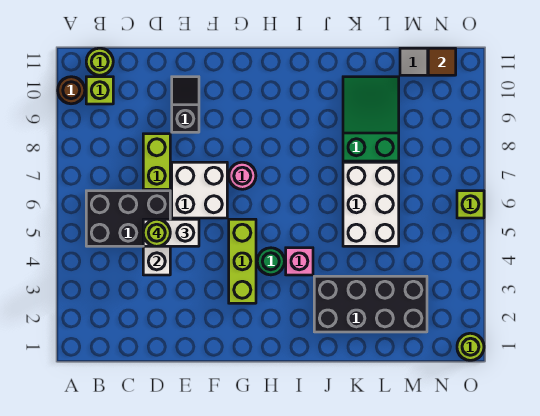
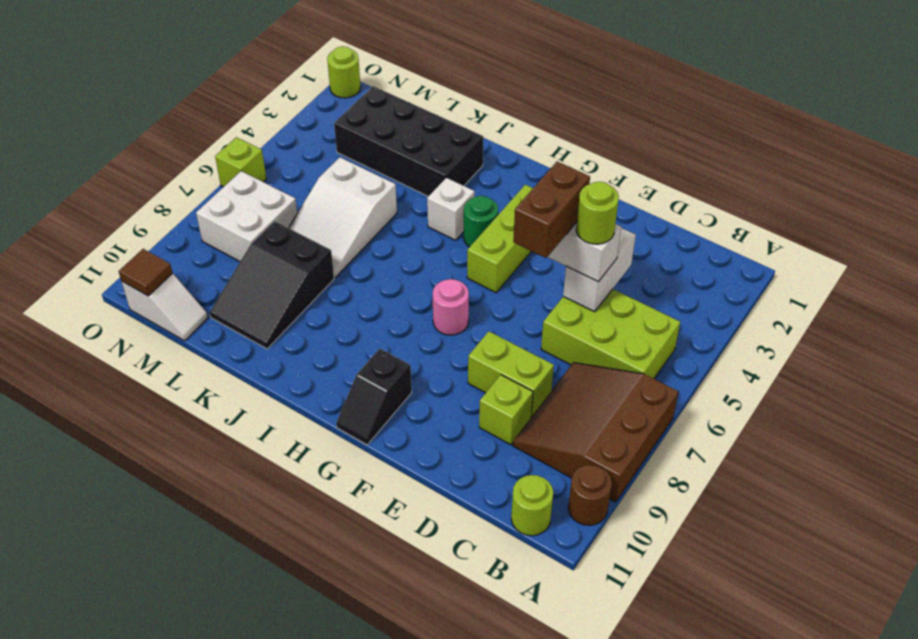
none -> brown 3x3 slope [513,363,679,502]
black 2x3 brick [86,191,170,246] -> lime 2x3 brick [541,289,680,379]
lime 1x1 brick [86,77,113,104] -> lime 1x1 brick moved to [479,375,533,445]
lime 1x2 brick [143,134,170,189] -> lime 1x2 brick turned to [468,331,554,417]
none -> brown 1x2 brick [513,162,590,258]
white 2x2 brick [172,162,227,218] -> white 2x2 brick moved to [196,171,297,261]
black 1x2 slope [172,77,199,132] -> black 1x2 slope moved to [336,349,412,445]
pink 1x1 brick [286,248,313,275] -> white 1x1 brick [427,178,475,240]
white 2x3 brick [343,162,399,246] -> white 2x3 slope [289,157,397,277]
green 2x3 slope [343,77,399,161] -> black 2x3 slope [210,221,334,349]

